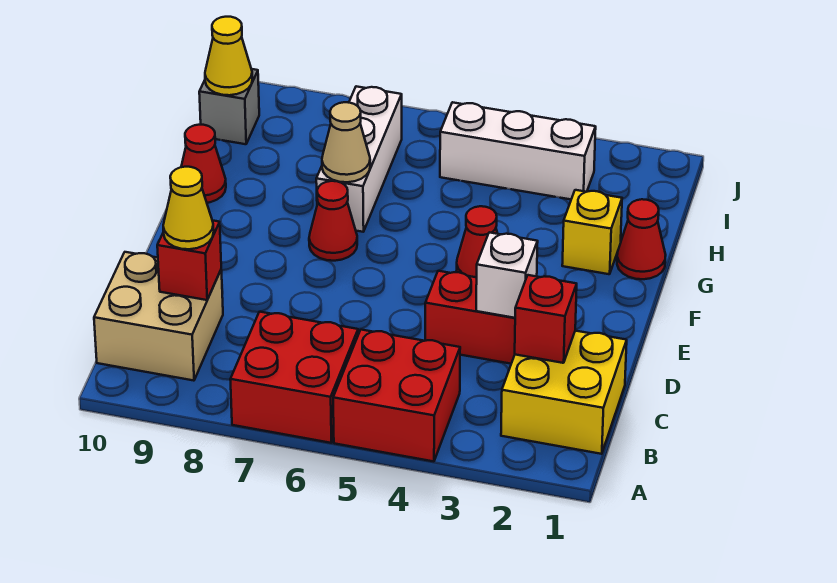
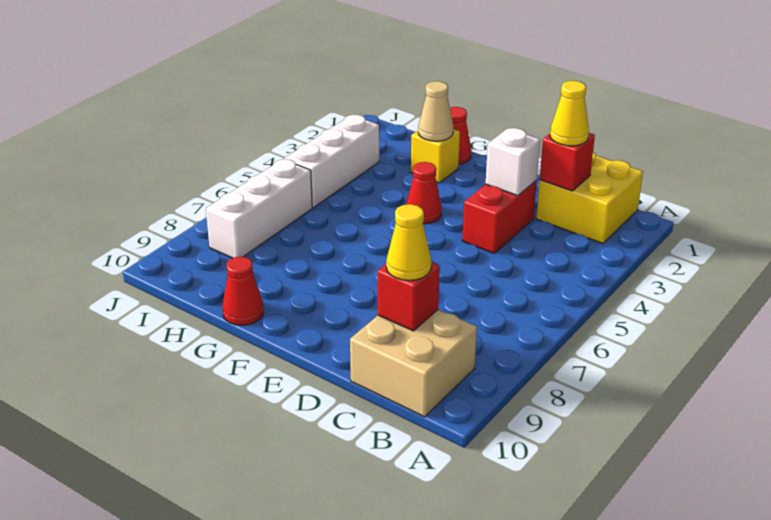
red 2x2 brick [333,330,460,461] -> none
red 2x2 brick [230,312,358,443] -> none
red 1x1 cone [309,181,357,261] -> none
white 1x3 brick [316,86,402,232] -> white 1x3 brick turned to [206,159,312,258]
tan 1x1 cone [322,102,370,182] -> tan 1x1 cone moved to [418,81,453,141]
grey 1x1 brick [199,69,259,144] -> none
yellow 1x1 cone [205,17,252,95] -> yellow 1x1 cone moved to [550,81,589,146]

